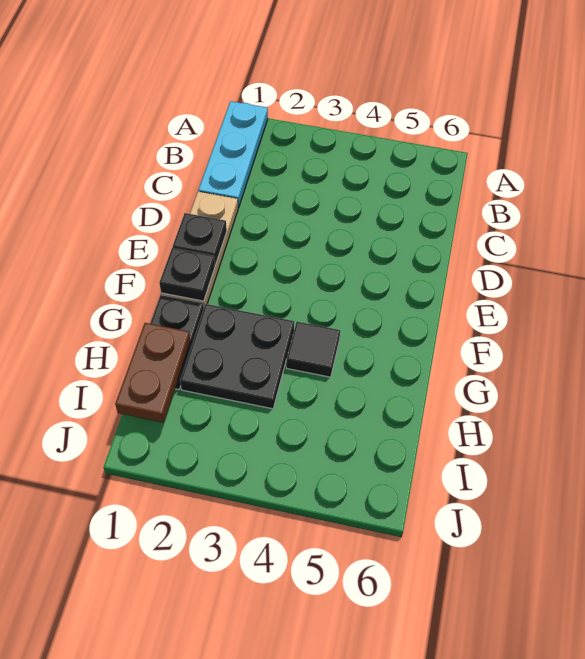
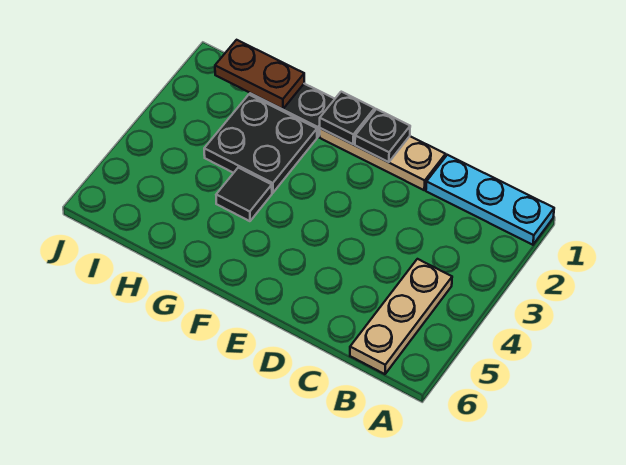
none -> tan 1x3 plate [350,259,452,374]

